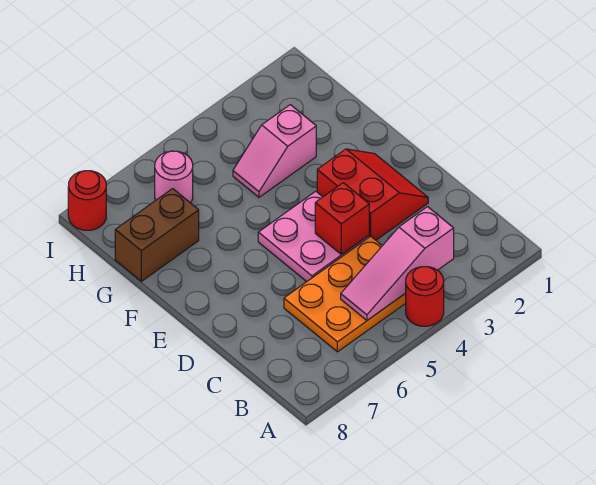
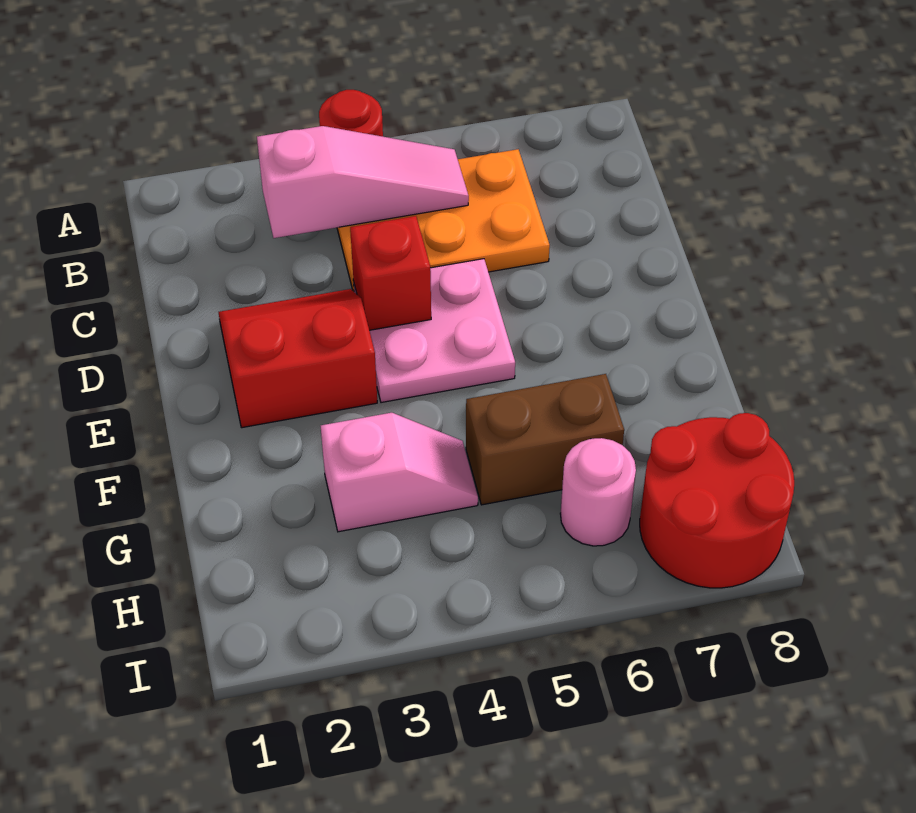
red 2x2 slope [317,149,428,240] -> red 2x2 slope turned to [219,289,377,428]
brown 1x2 brick [115,189,199,281] -> brown 1x2 brick moved to [466,374,624,505]
red 1x1 round brick [68,171,106,230] -> red 2x2 round brick [640,413,794,588]

